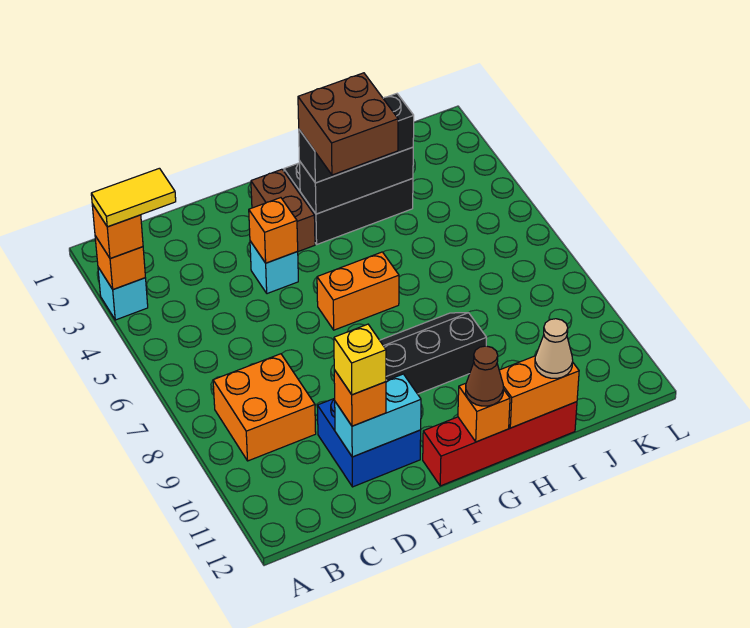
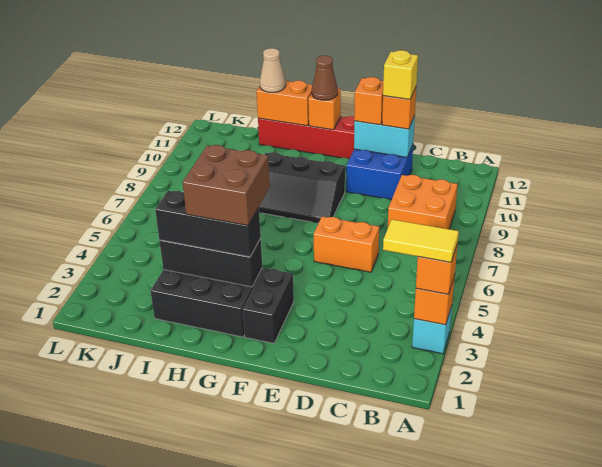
cyan 1x1 brick [250,241,298,294] -> none
orange 1x1 brick [249,198,298,263] -> orange 1x1 brick moved to [354,77,383,125]
brown 1x2 brick [251,169,315,252] -> black 1x2 brick [243,268,294,343]
orange 1x2 brick [317,252,399,330] -> orange 1x2 brick moved to [314,216,379,272]

